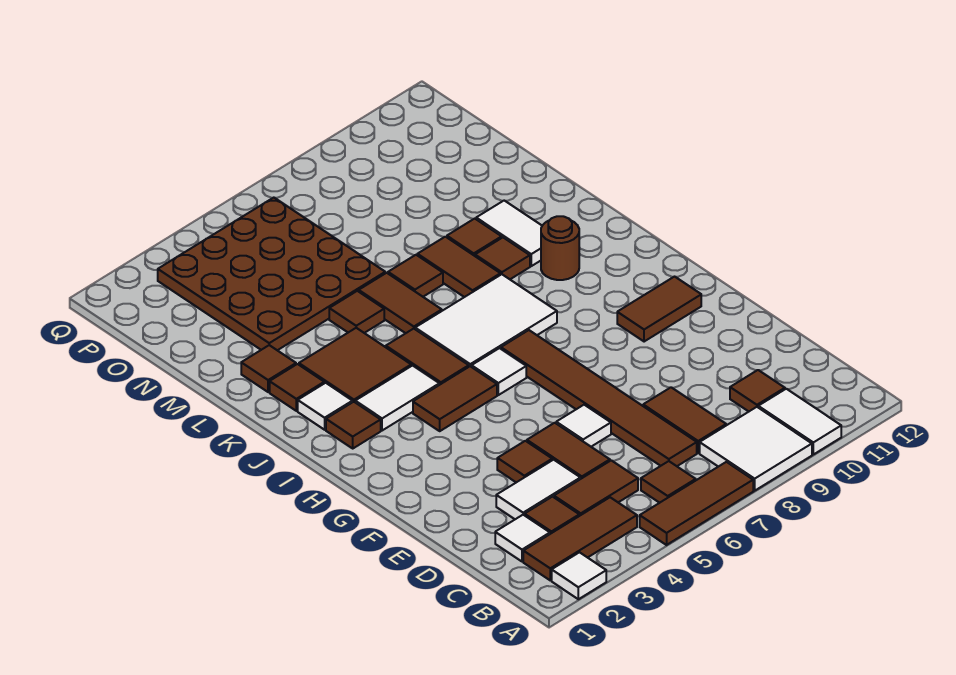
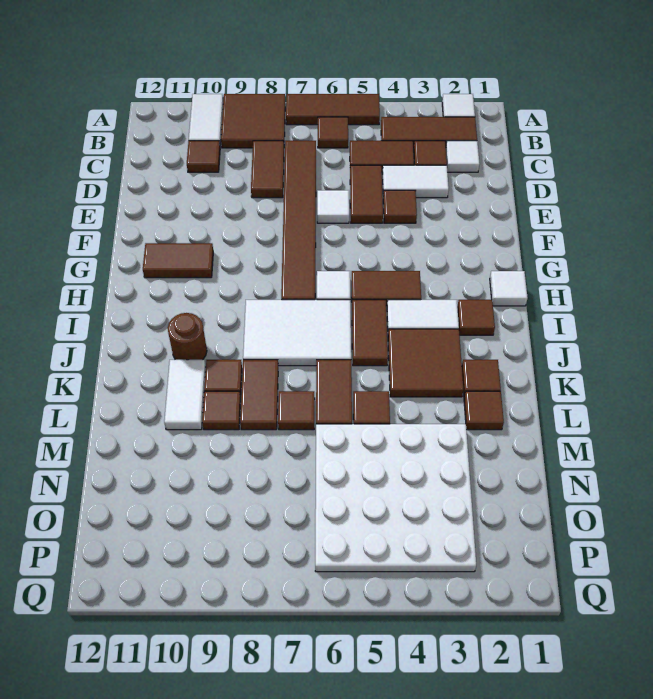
white 2x2 tile [700,407,812,491] -> brown 2x2 tile [221,94,285,148]
white 1x1 tile [298,383,353,430] -> white 1x1 tile moved to [490,271,528,306]
brown 4x4 plate [158,198,385,350] -> white 4x4 plate [315,424,476,572]

